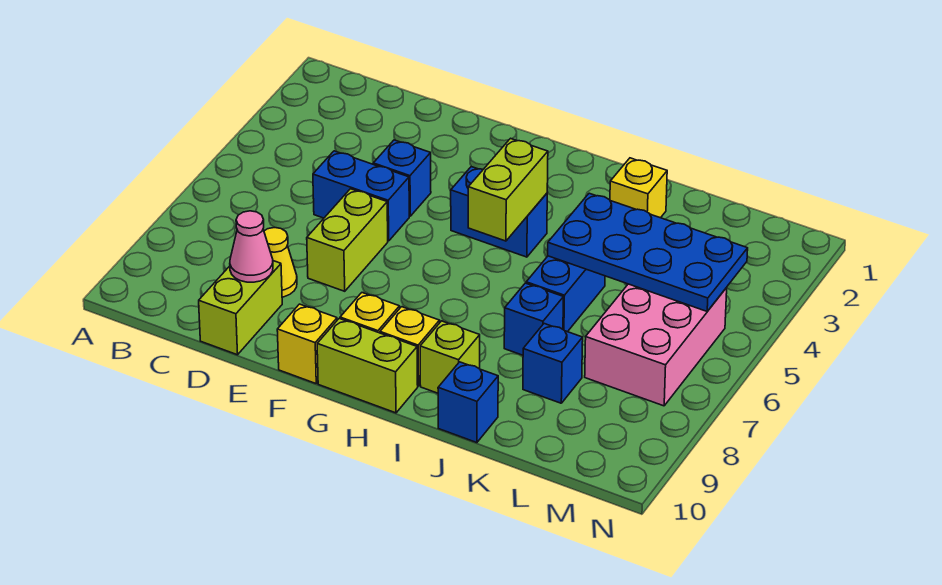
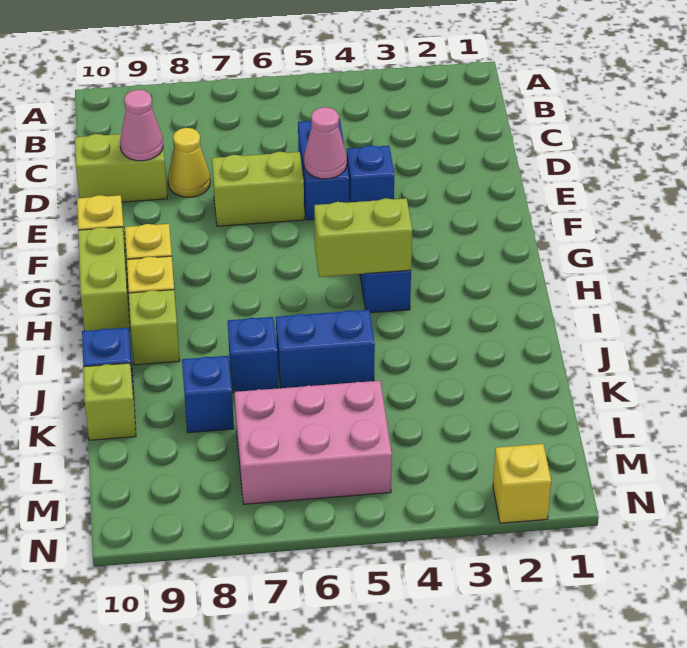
none -> pink 1x1 cone [304,107,347,179]
yellow 1x1 brick [610,158,667,218] -> yellow 1x1 brick moved to [493,444,551,523]
blue 2x4 plate [548,193,748,311] -> none
none -> lime 1x1 brick [83,363,136,440]

